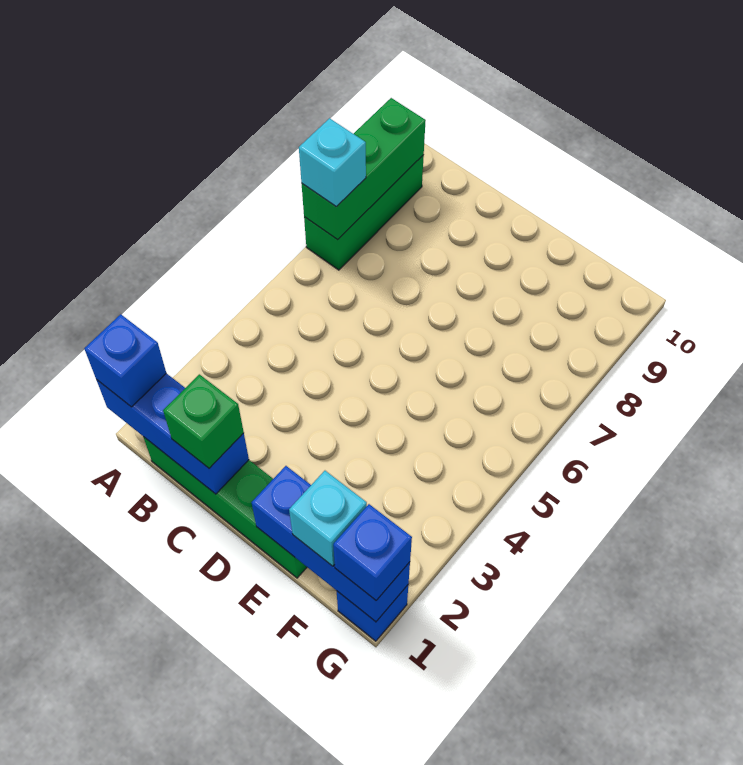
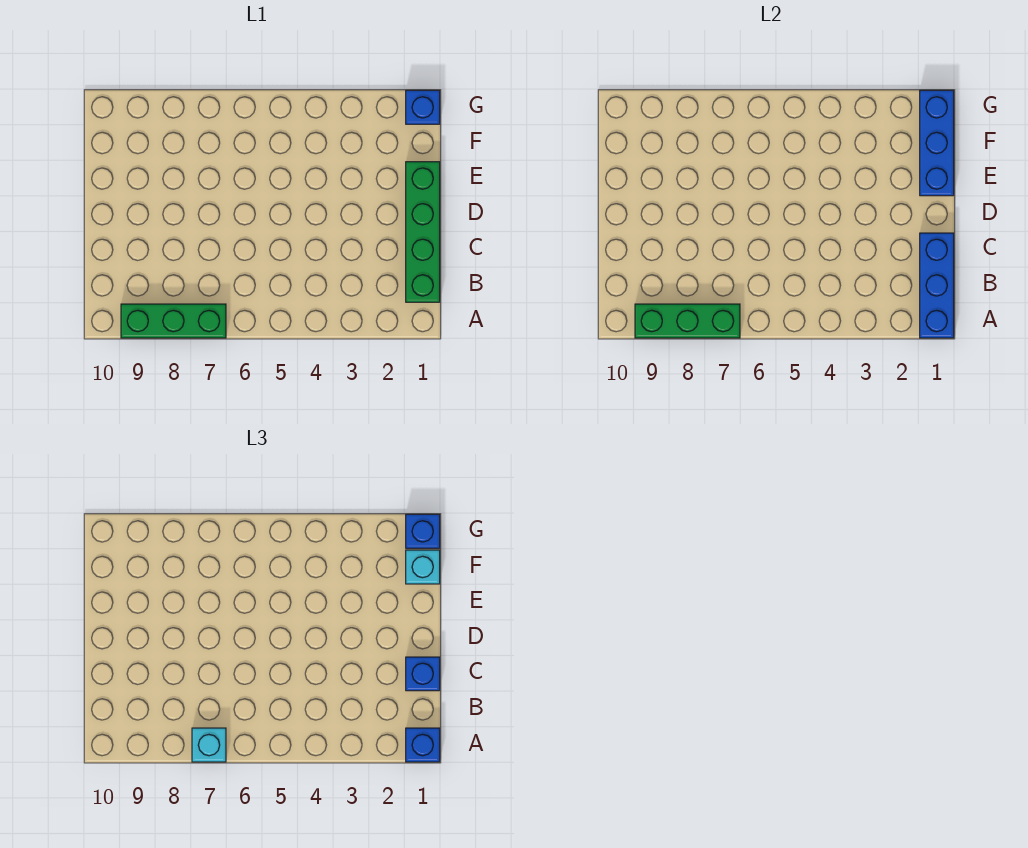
green 1x1 brick [163,374,244,468] -> blue 1x1 brick [406,657,440,691]

